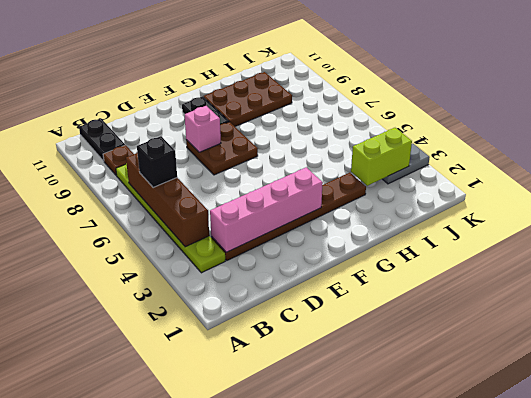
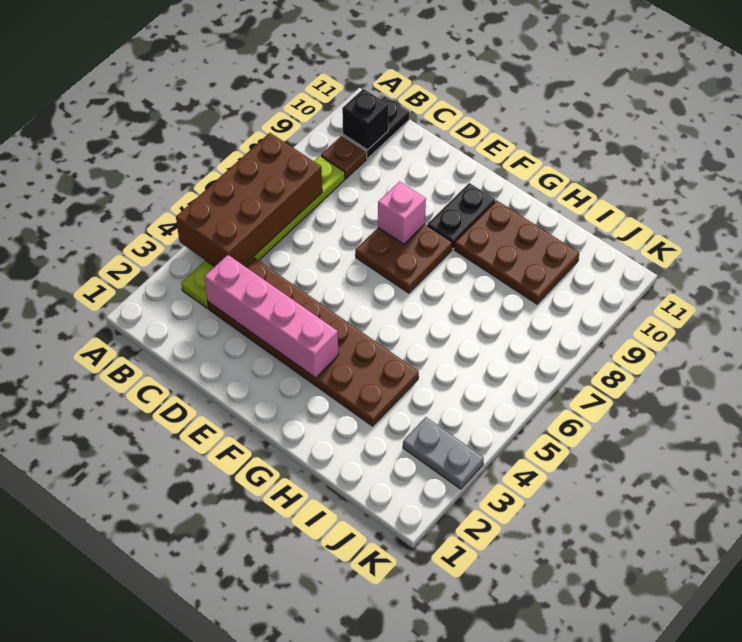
brown 1x4 brick [126,153,209,247] -> brown 2x4 brick [176,133,322,267]
black 1x1 brick [137,136,177,188] -> black 1x1 brick moved to [342,89,388,150]
brown 1x6 plate [211,172,366,260] -> brown 2x6 plate [208,258,419,426]
lime 1x2 brick [351,128,412,186] -> none

